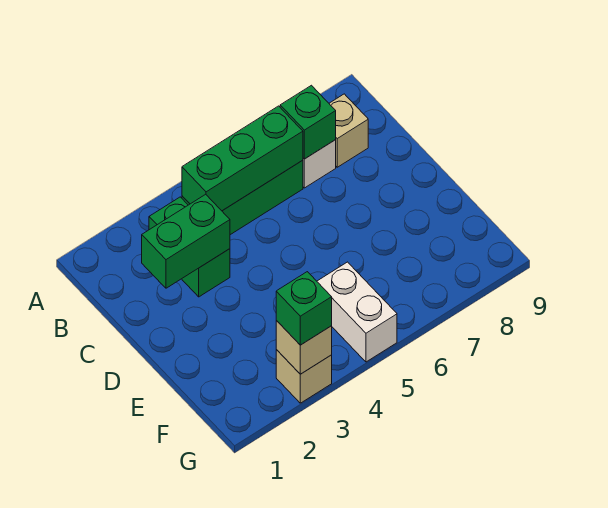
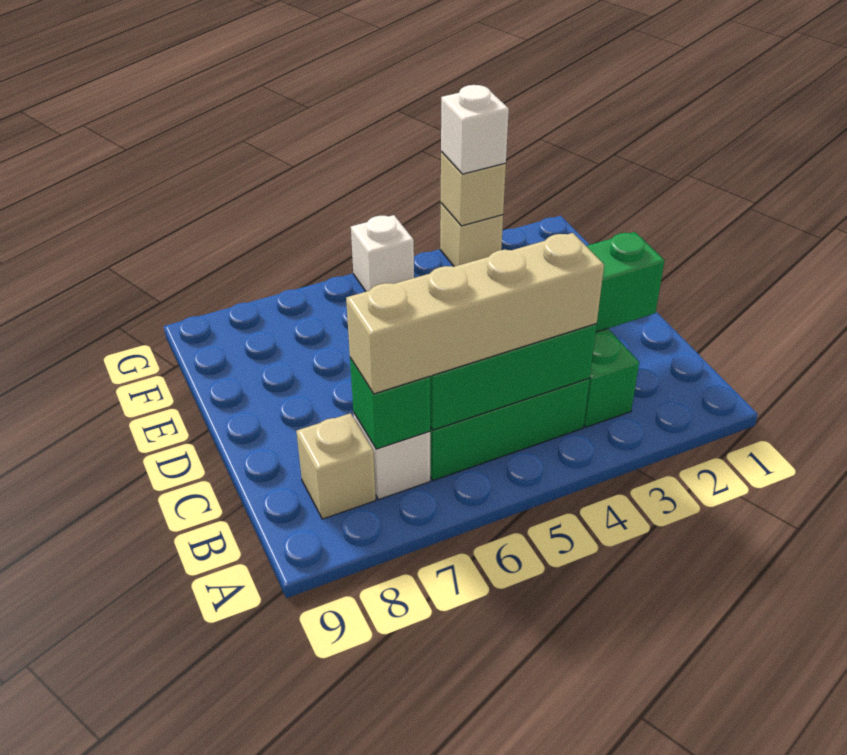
none -> tan 1x4 brick [346,233,604,394]
white 1x2 brick [317,262,397,362] -> white 1x1 brick [351,215,414,292]
green 1x1 brick [276,272,332,345] -> white 1x1 brick [441,85,509,174]

